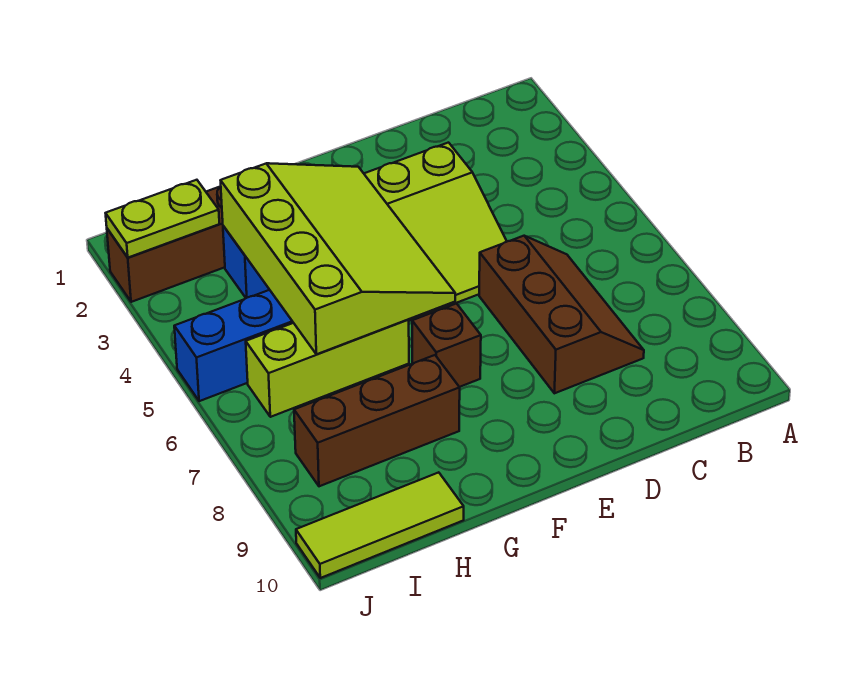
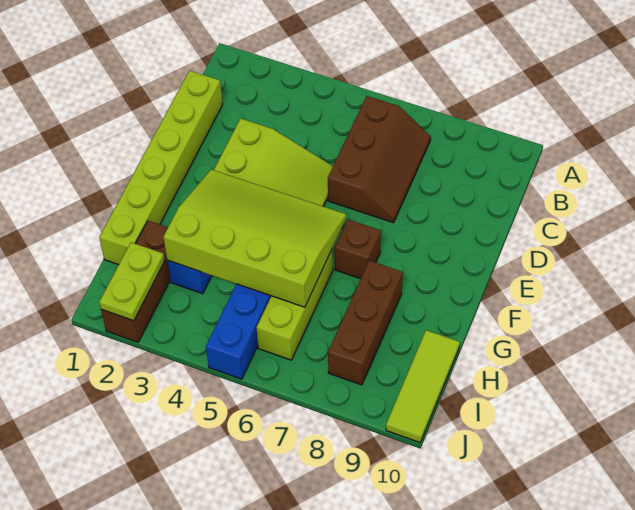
none -> lime 1x6 brick [99,71,223,265]
brown 2x3 slope [479,236,644,393] -> brown 2x3 slope turned to [328,96,431,223]

